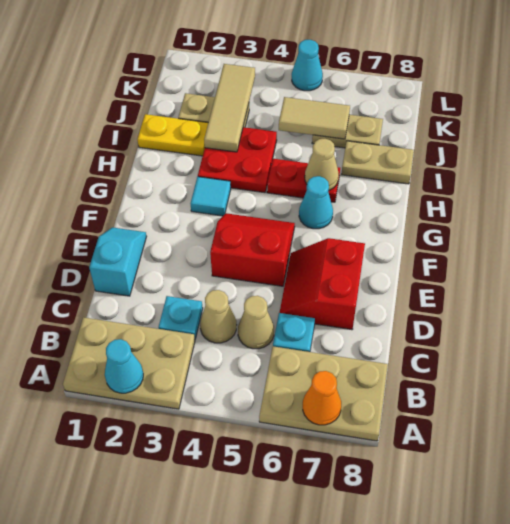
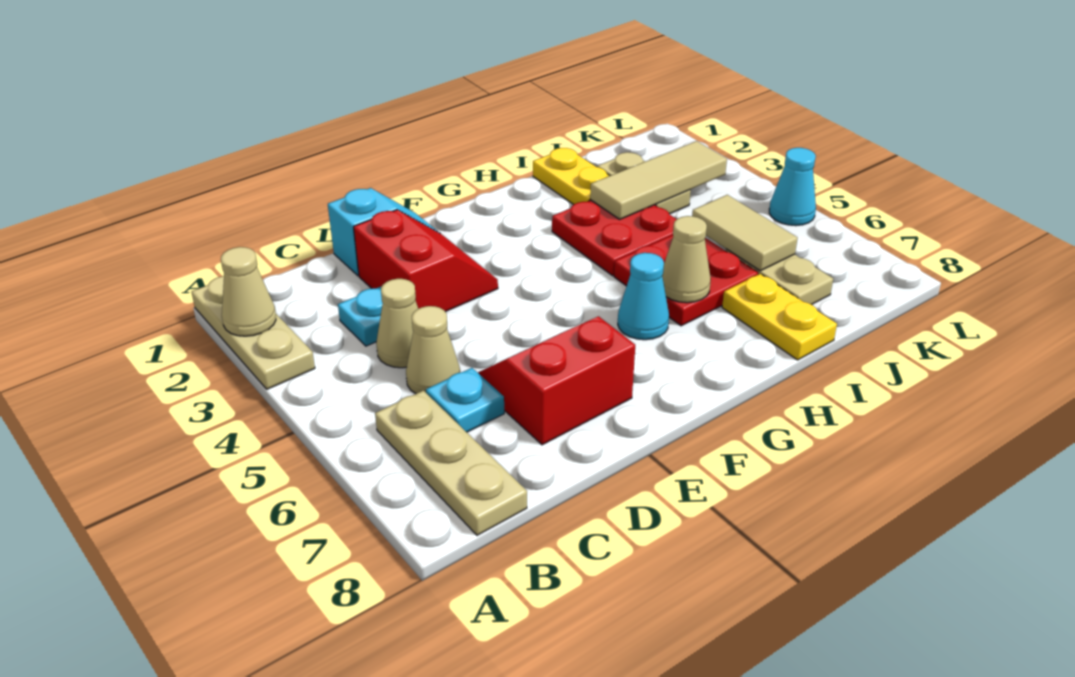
tan 2x3 plate [63,317,195,409] -> tan 1x3 plate [192,276,315,389]
cyan 1x1 cone [105,339,143,393] -> tan 1x1 cone [221,247,276,336]
tan 2x3 plate [259,346,388,441] -> tan 1x3 plate [375,390,527,535]
orange 1x1 cone [303,371,341,425] -> none
red 2x2 slope [210,213,295,286] -> red 2x2 slope moved to [354,210,498,312]
cyan 1x1 tile [190,177,231,216] -> none
red 1x2 plate [267,159,340,202] -> red 2x2 plate [614,235,758,326]
tan 1x2 plate [341,141,414,184] -> yellow 1x2 plate [722,274,837,360]

